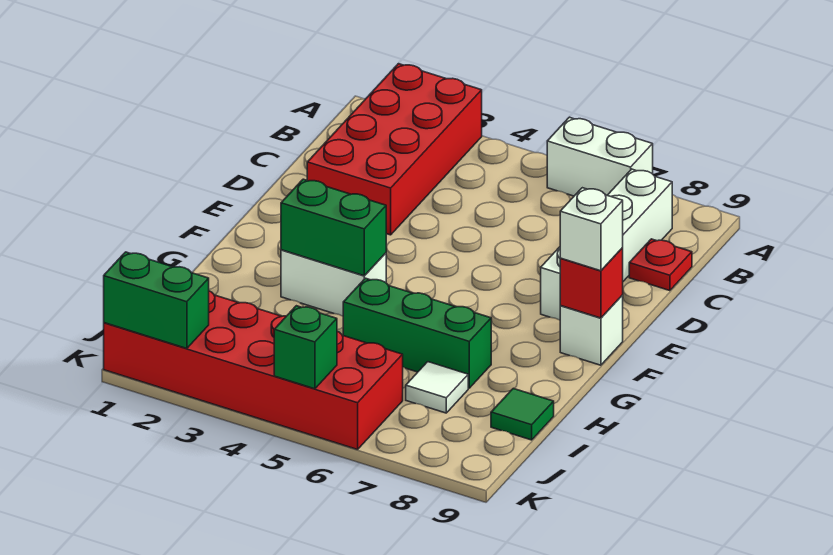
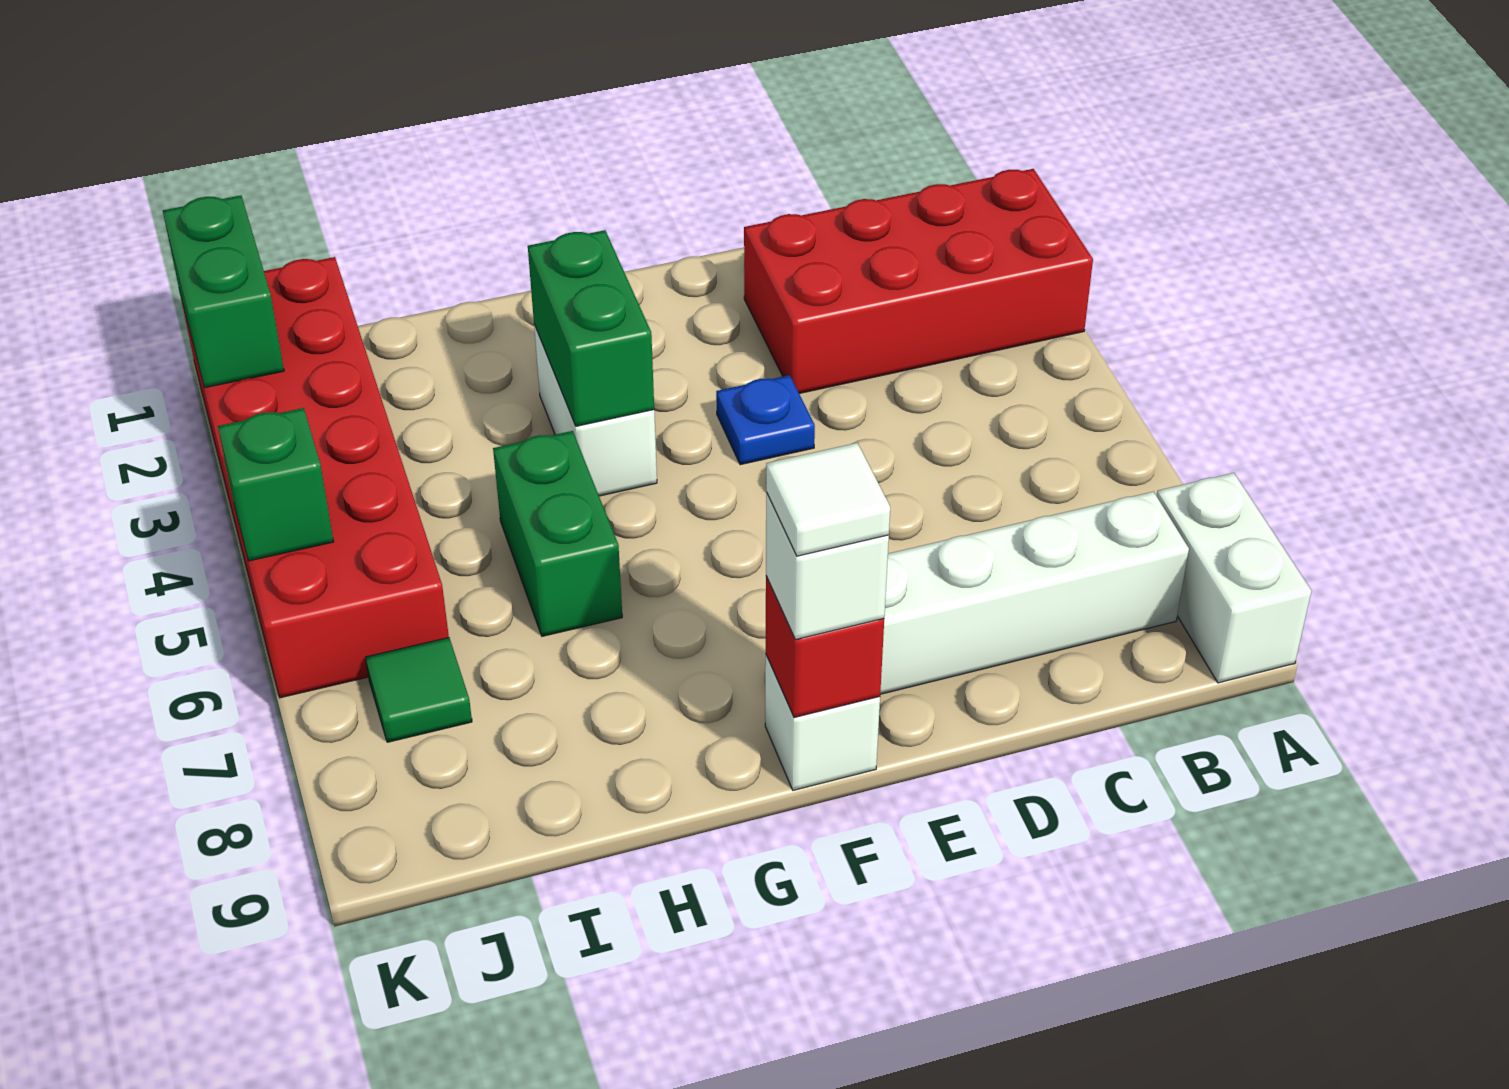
white 1x2 brick [547,117,653,196] -> white 1x2 brick moved to [1157,473,1311,683]
red 1x1 plate [629,239,692,291] -> none
none -> blue 1x1 plate [716,375,815,465]
green 1x3 brick [343,278,491,388] -> green 1x2 brick [493,431,622,636]
white 1x1 tile [406,362,468,413] -> white 1x1 tile moved to [766,443,890,556]
green 1x1 tile [491,388,554,440] -> green 1x1 tile moved to [365,638,472,742]

